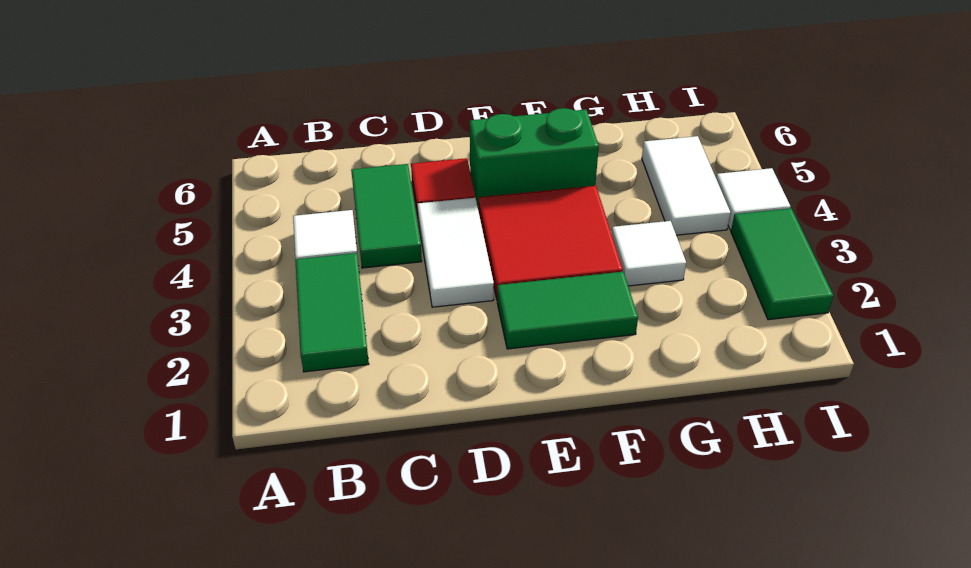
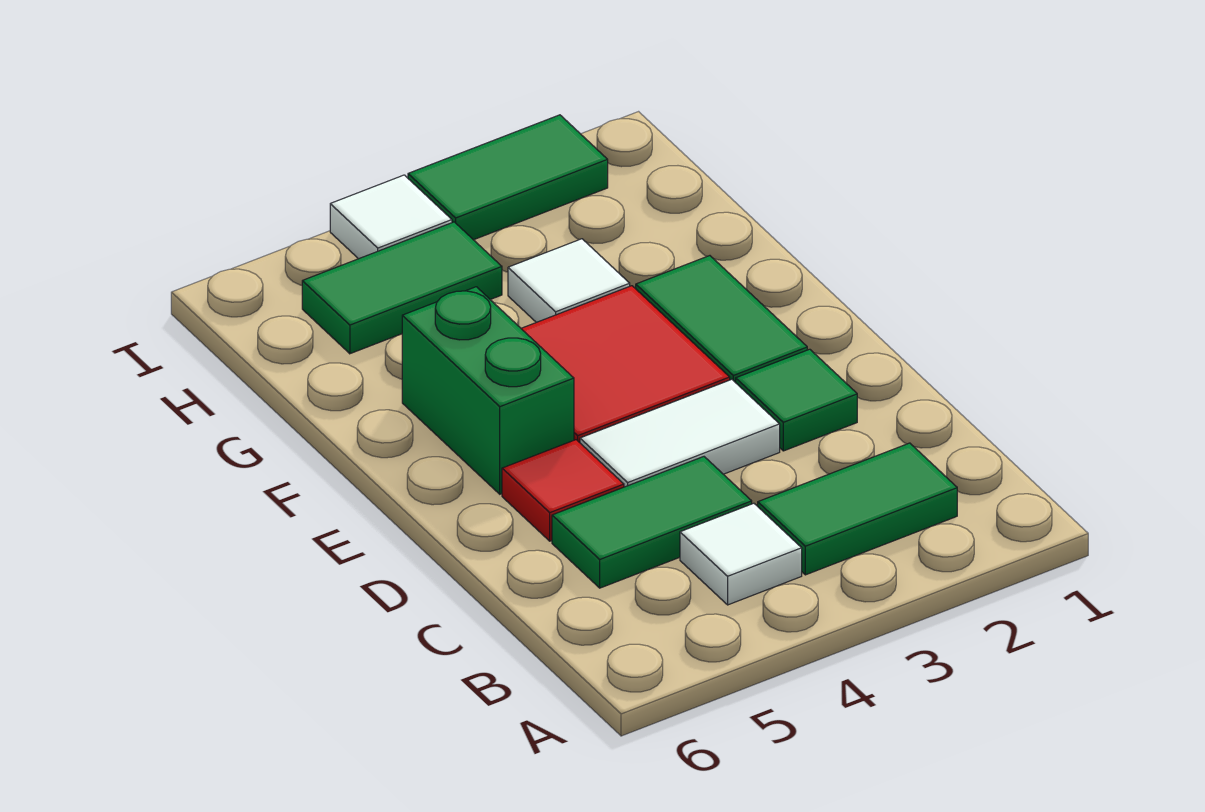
none -> green 1x1 tile [736,349,857,451]
white 1x2 tile [642,136,731,235] -> green 1x2 tile [302,222,502,354]

